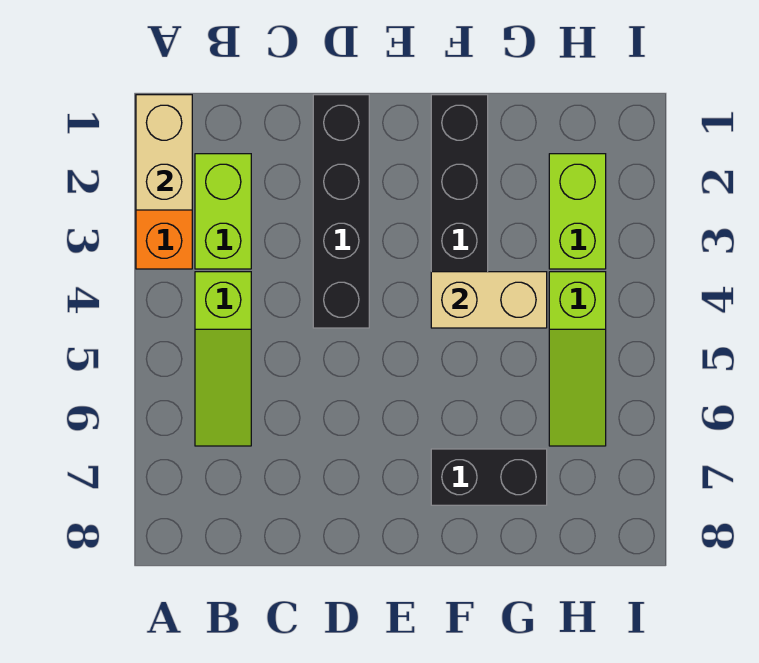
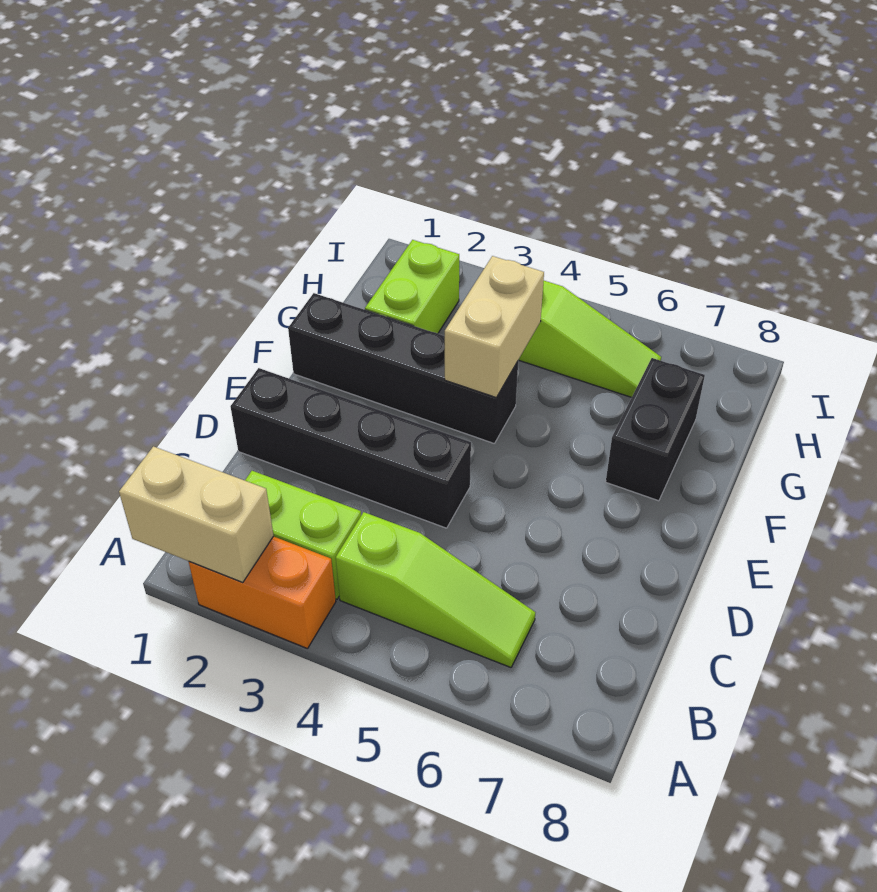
lime 1x2 brick [549,154,606,269] -> lime 1x2 brick turned to [365,240,459,333]

